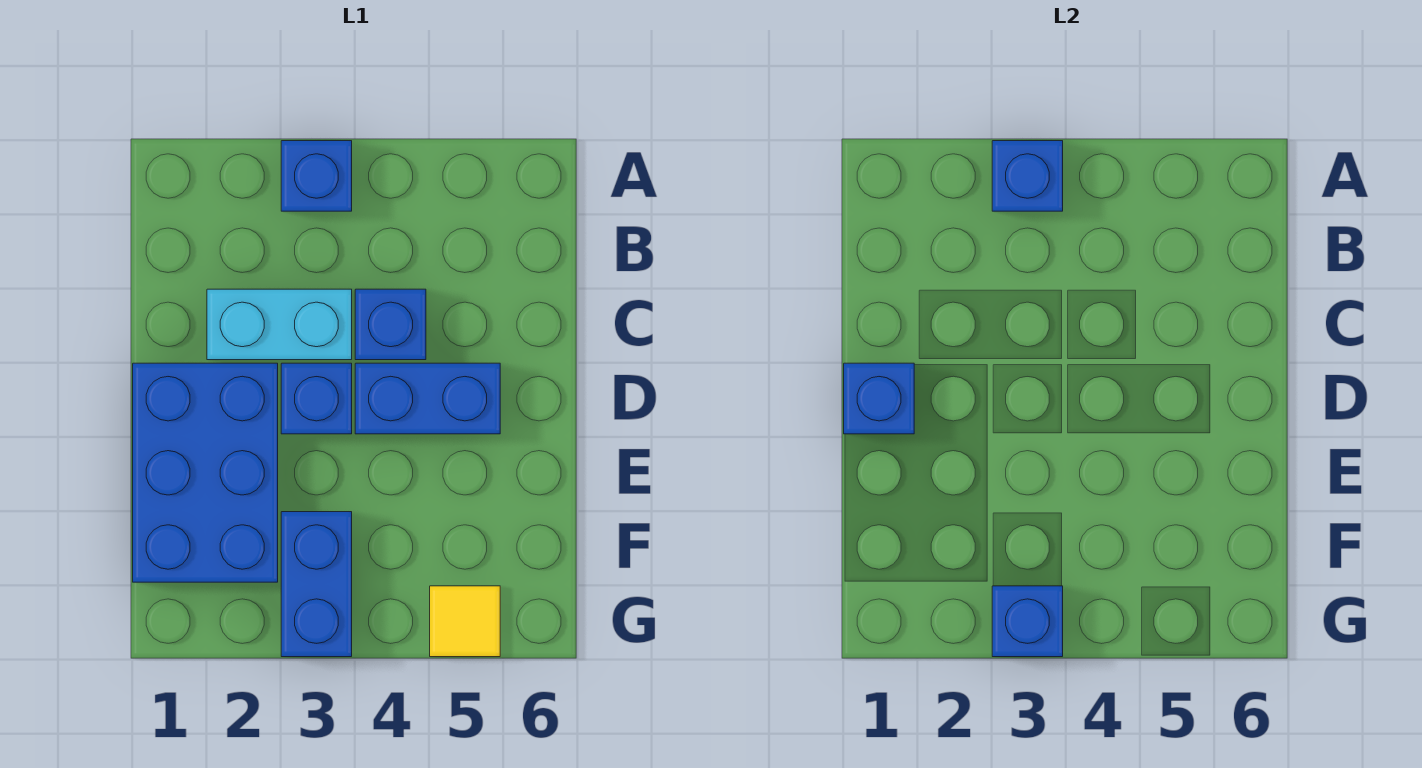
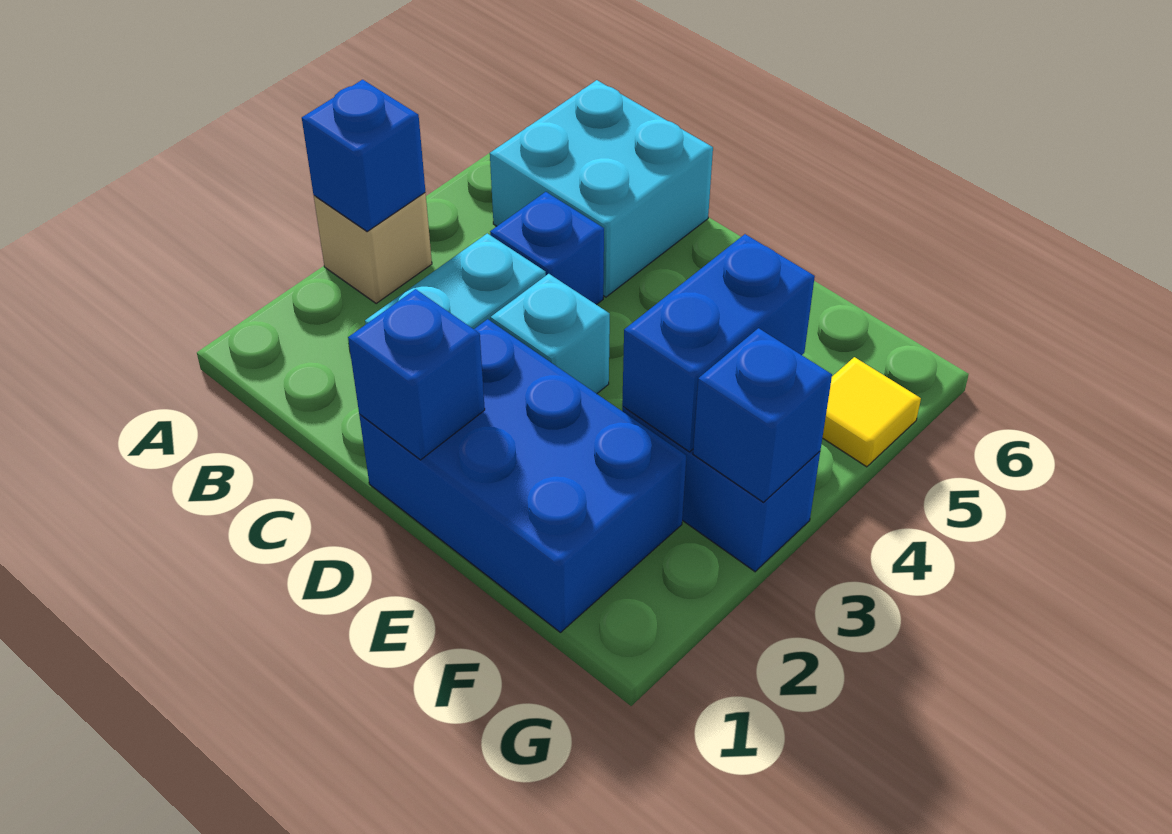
blue 1x1 brick [281,141,352,211] -> tan 1x1 brick [314,193,432,304]
none -> cyan 2x2 brick [490,80,713,297]
blue 1x1 brick [281,363,352,434] -> cyan 1x1 brick [491,274,610,394]
blue 1x2 brick [355,363,500,434] -> blue 1x2 brick moved to [622,234,815,452]

